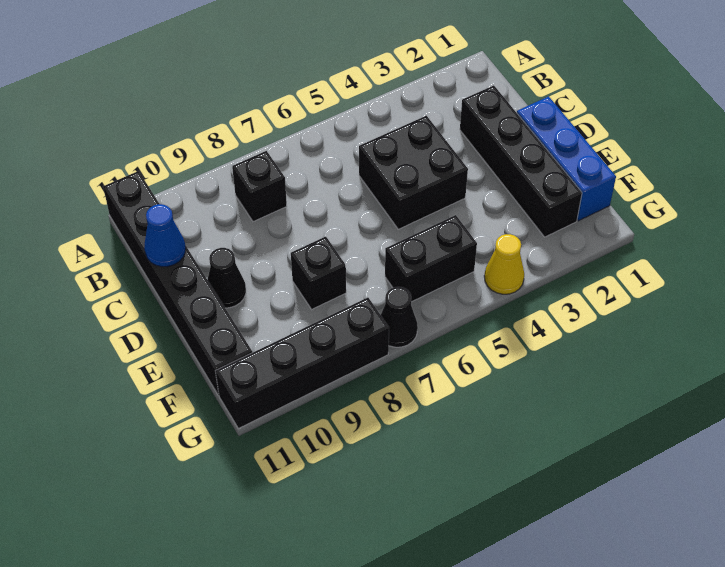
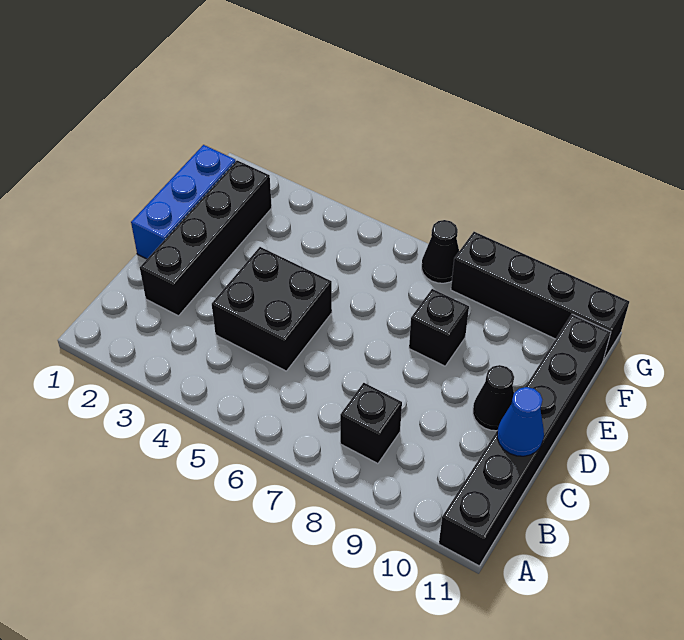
black 1x2 brick [385,215,477,302] -> none
yellow 1x1 cone [484,234,524,294] -> none

